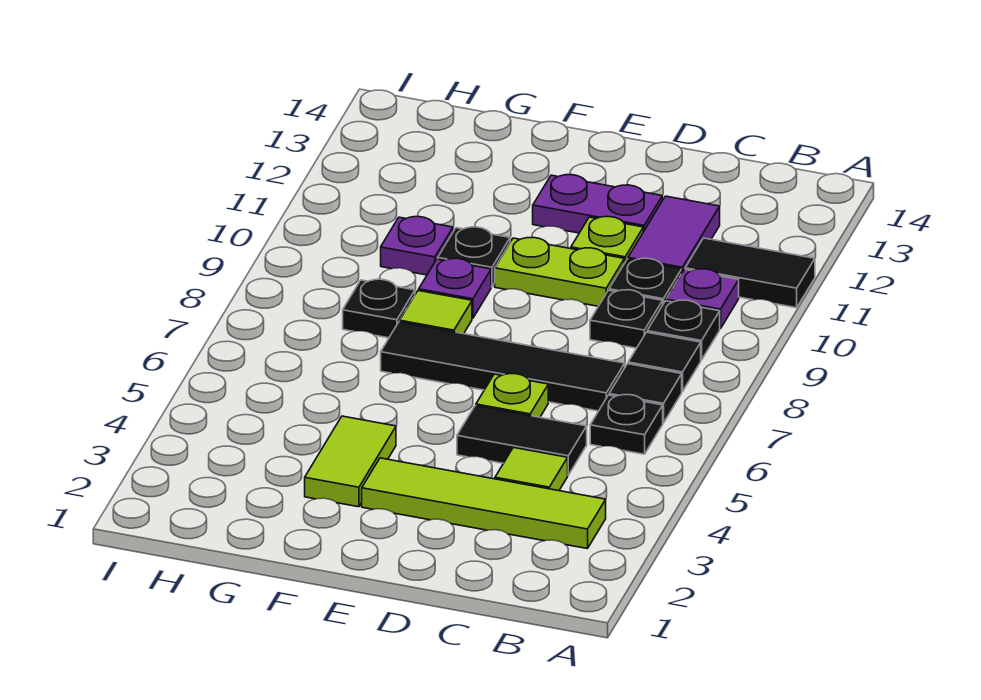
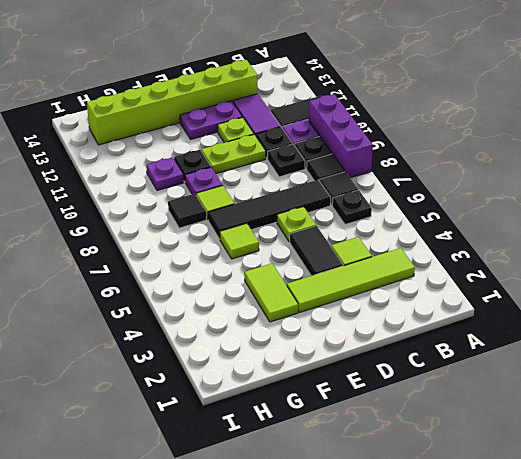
none -> purple 1x3 brick [309,94,373,178]
black 1x2 tile [457,406,587,475] -> black 1x2 tile turned to [290,226,343,276]
none -> lime 1x6 brick [87,60,257,145]
none -> lime 1x1 tile [220,223,259,259]
black 1x1 plate [343,279,415,338] -> black 1x1 tile [168,194,206,228]

